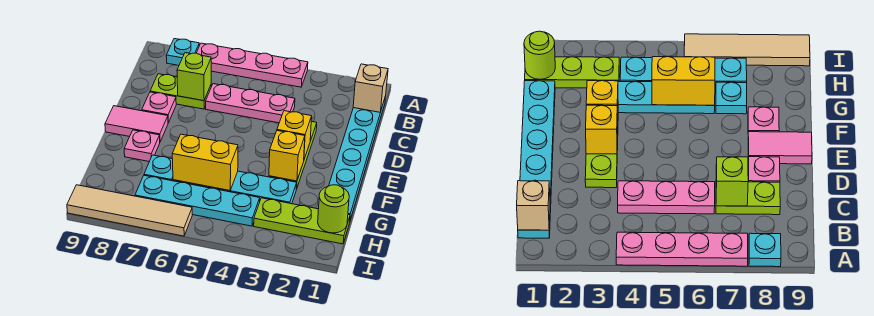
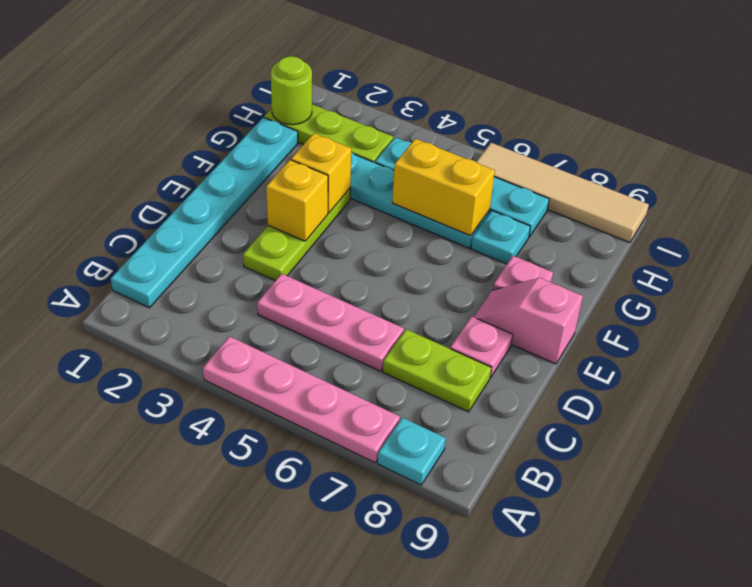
tan 1x1 brick [353,64,388,112] -> none
lime 1x1 brick [177,53,211,101] -> none
pink 1x2 tile [105,106,168,141] -> pink 1x2 slope [474,278,583,364]

